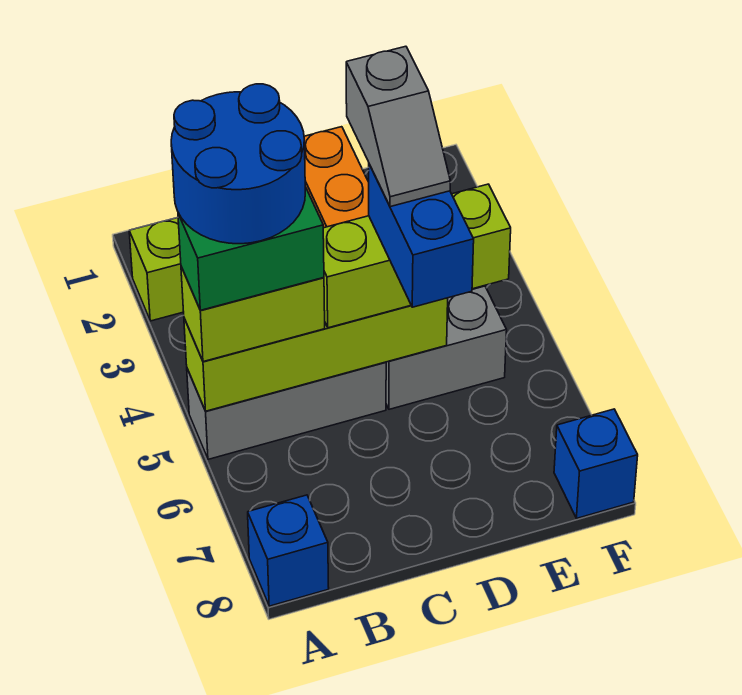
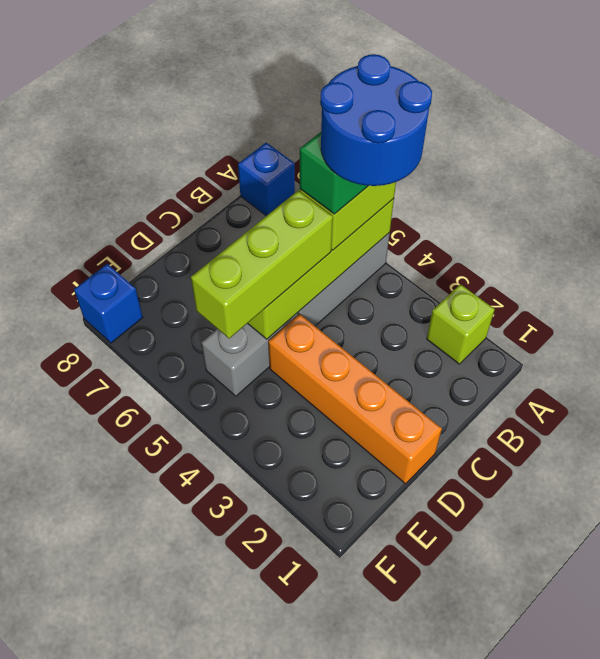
grey 1x2 slope [346,46,450,207] -> none
blue 1x2 brick [369,164,474,307] -> none

